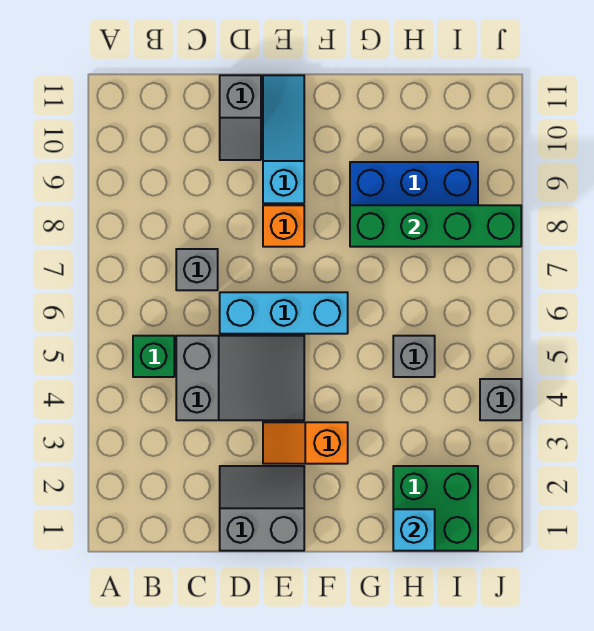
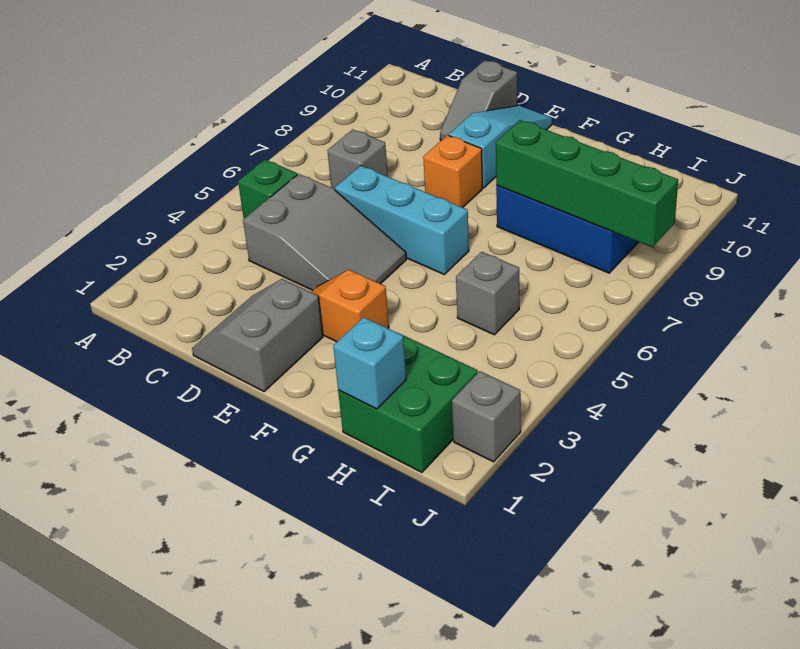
grey 2x2 slope [220,466,304,551] -> grey 2x2 slope turned to [192,279,323,392]
grey 1x1 brick [480,379,521,420] -> grey 1x1 brick moved to [452,371,521,462]

